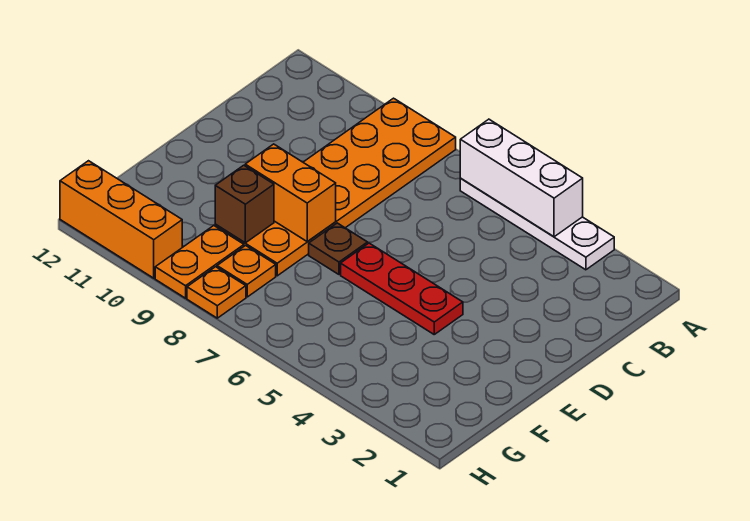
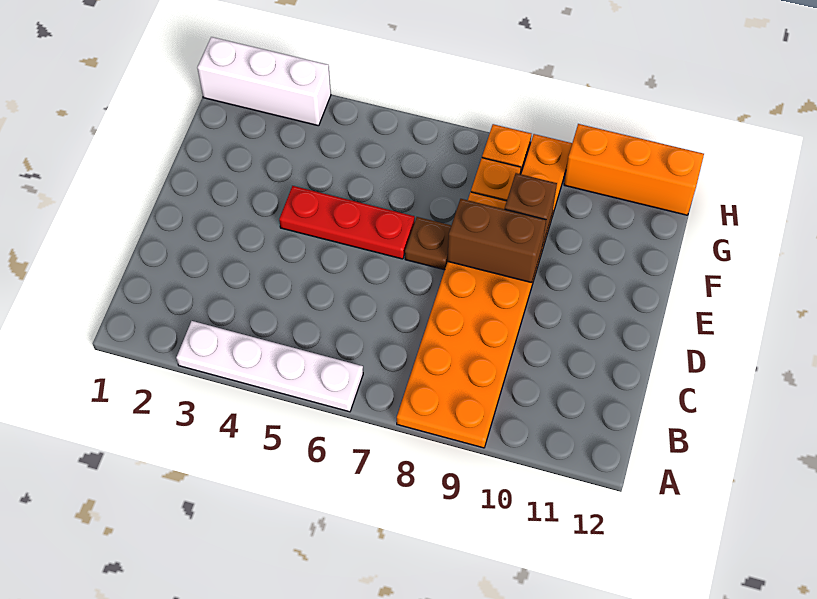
white 1x3 brick [460,119,583,237] -> white 1x3 brick moved to [197,37,331,126]
orange 1x2 brick [245,144,336,242] -> brown 1x2 brick [448,199,546,283]

